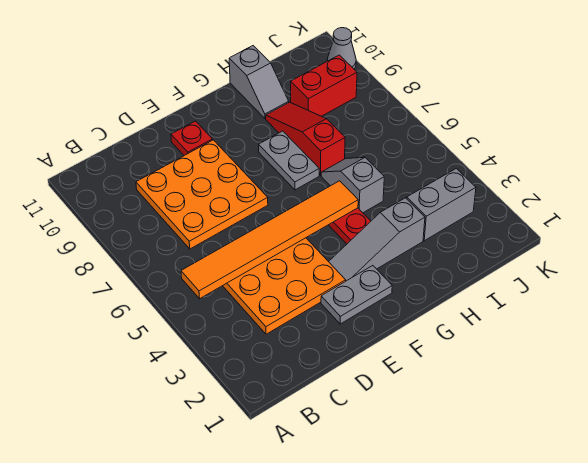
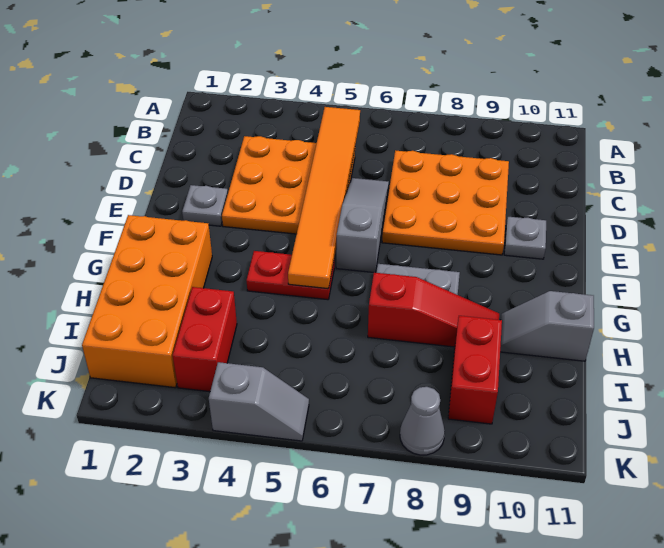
grey 1x2 plate [321,266,392,324] -> grey 1x1 plate [182,185,228,226]
red 1x1 plate [171,121,213,155] -> grey 1x1 plate [504,217,546,259]
grey 1x3 slope [329,198,425,281] -> grey 1x3 slope moved to [336,178,389,273]
none -> orange 2x4 brick [82,215,212,388]
grey 1x2 slope [321,157,384,213] -> grey 1x2 slope moved to [209,362,309,441]
grey 1x2 brick [407,168,476,241] -> red 1x2 brick [173,287,237,392]
grey 1x1 cone [327,28,356,69] -> grey 1x1 cone moved to [400,387,445,455]

